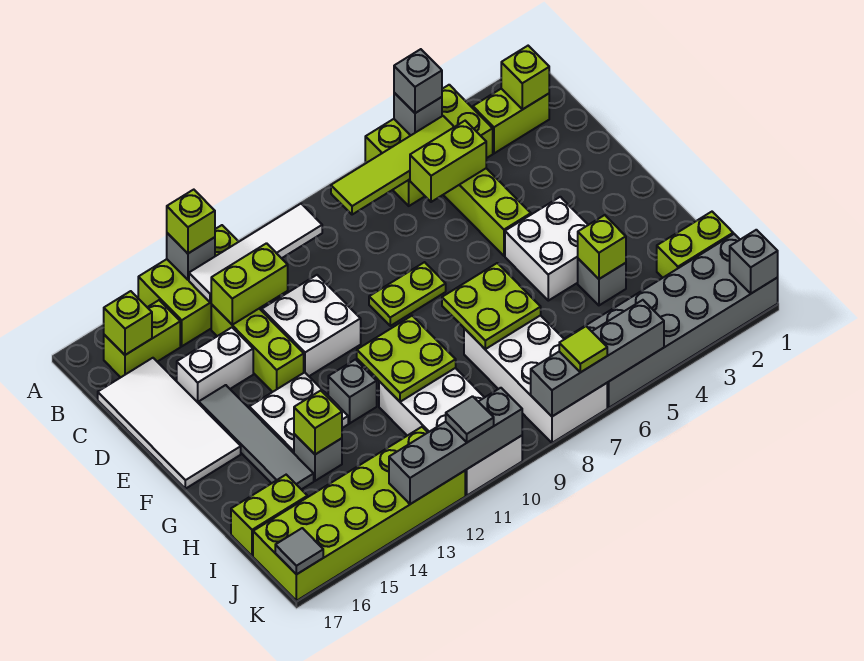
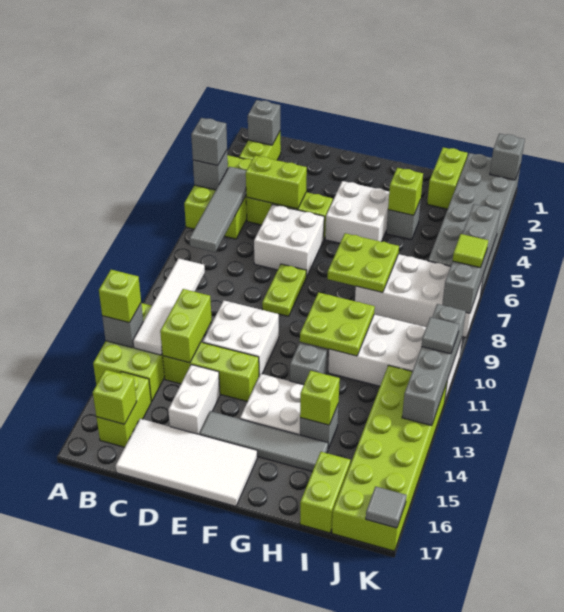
lime 1x1 brick [501,46,549,109] -> grey 1x1 brick [248,100,280,145]
lime 1x4 tile [331,116,454,215] -> grey 1x4 tile [189,167,246,252]
lime 1x2 brick [410,121,486,202] -> lime 1x2 brick turned to [246,156,307,209]
none -> white 2x2 brick [254,204,324,277]

